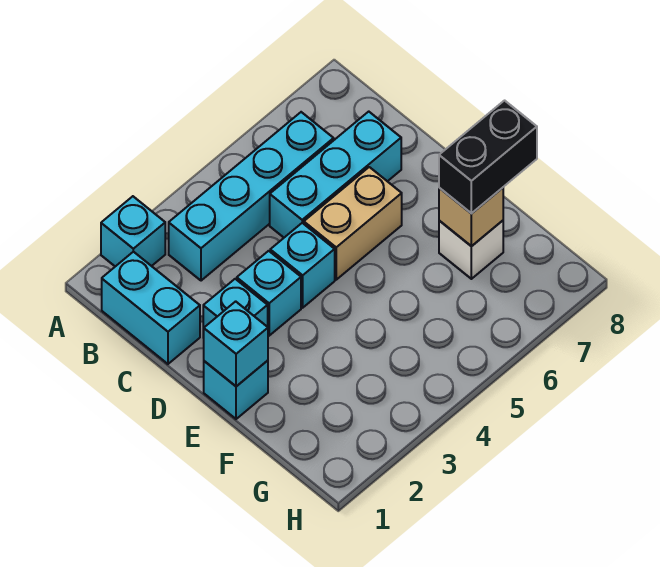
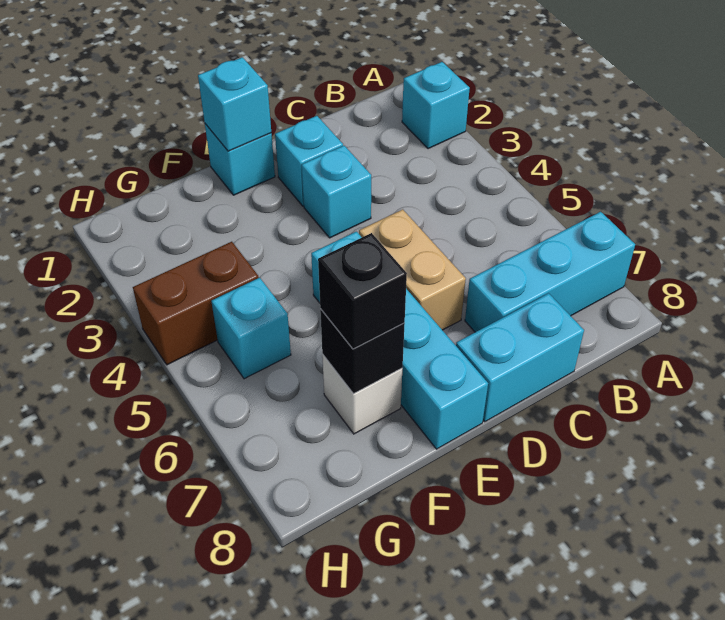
cyan 1x2 brick [102,252,200,364] -> cyan 1x2 brick moved to [456,293,584,422]
cyan 1x4 brick [169,112,334,281] -> cyan 1x4 brick moved to [311,232,488,449]
cyan 1x3 brick [270,112,401,237] -> cyan 1x3 brick turned to [465,212,635,332]
cyan 1x1 brick [270,223,335,308] -> cyan 1x1 brick moved to [211,278,291,379]
tan 1x1 brick [439,188,503,246] -> black 1x1 brick [320,309,405,394]
black 1x2 brick [439,101,537,214] -> black 1x1 brick [318,233,407,349]
none -> brown 1x2 brick [133,242,259,365]

